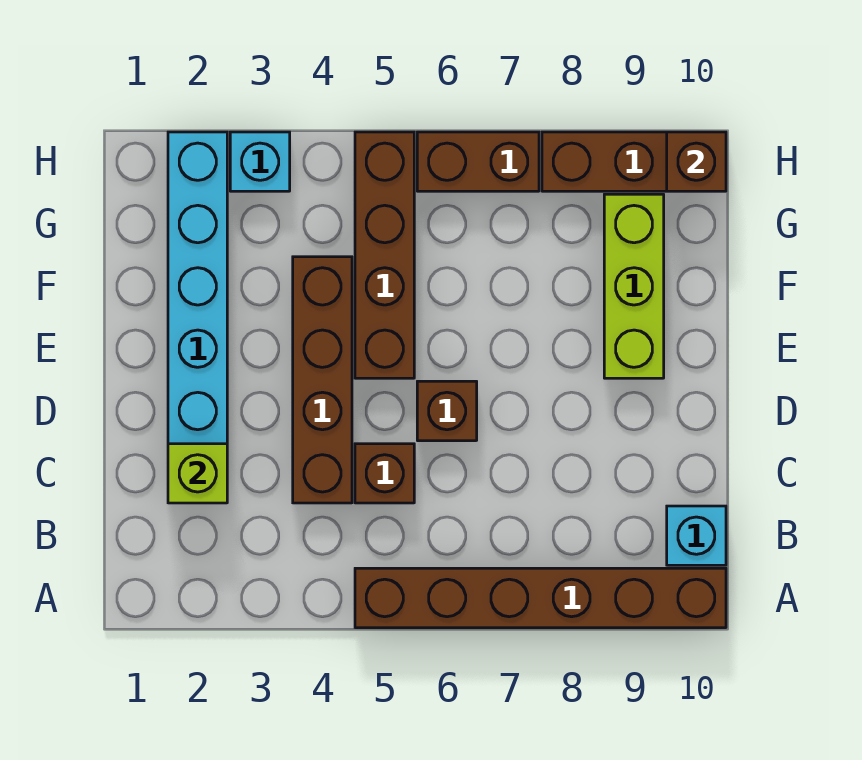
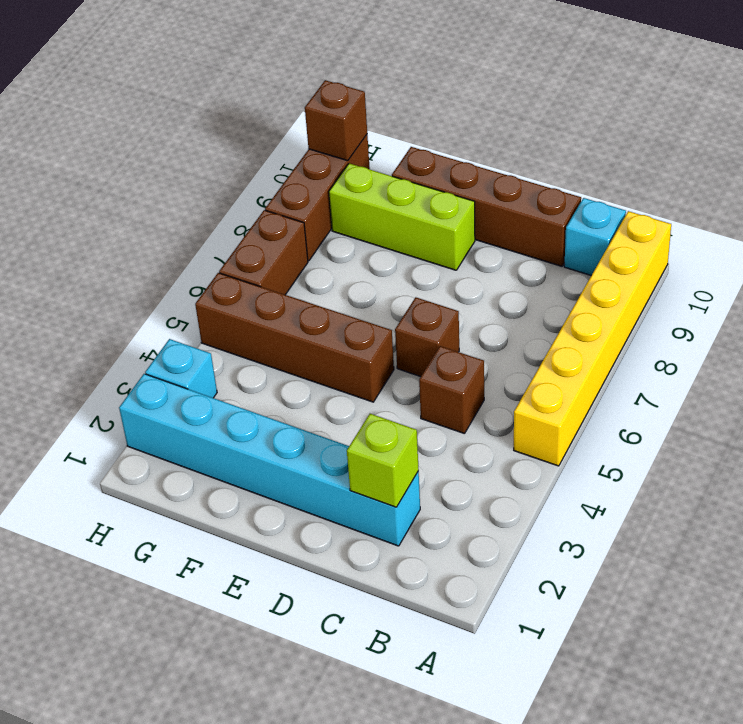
brown 1x6 brick [355,568,726,628] -> yellow 1x6 brick [514,211,671,466]
brown 1x4 brick [293,257,352,503] -> brown 1x4 brick moved to [392,147,581,266]

